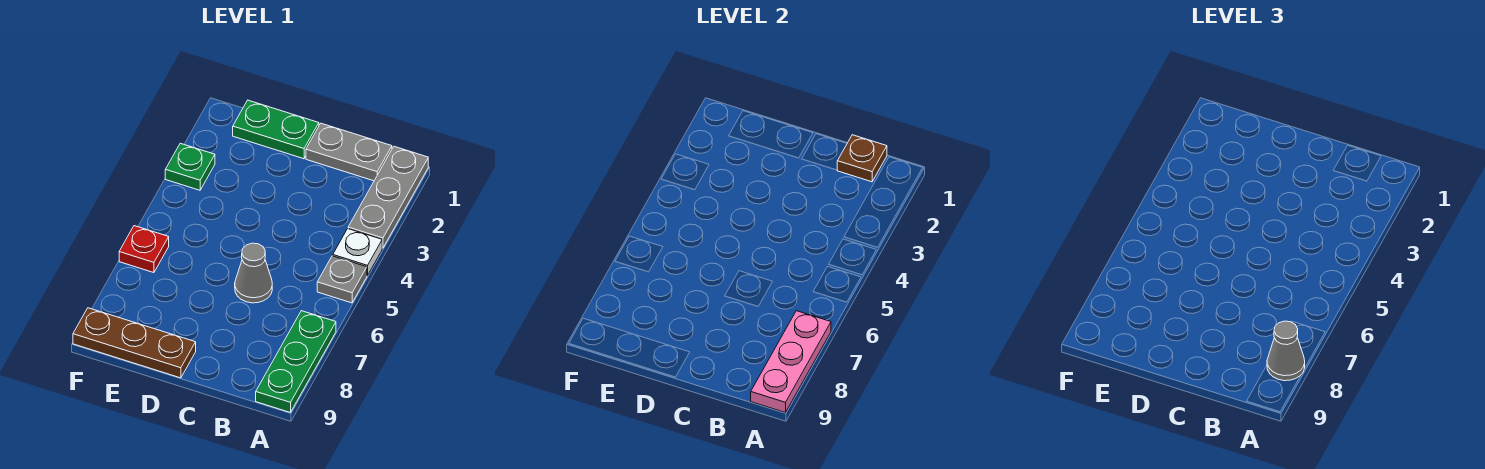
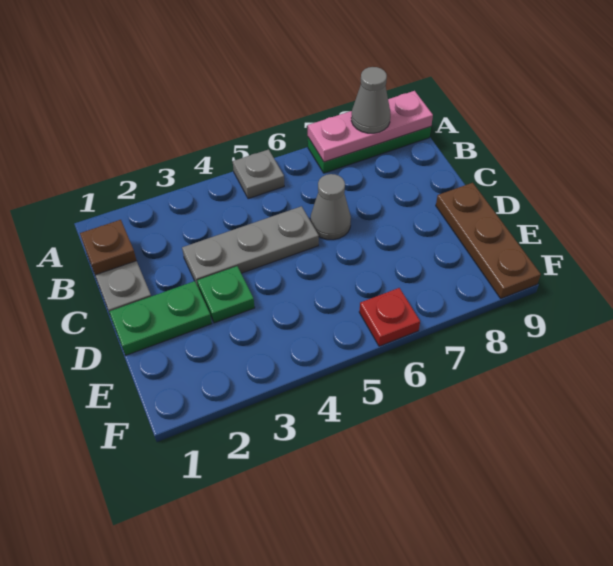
grey 1x3 plate [348,146,428,248] -> grey 1x3 plate moved to [182,206,319,286]
white 1x1 plate [333,229,382,276] -> none
green 1x2 plate [233,100,319,159] -> green 1x2 plate turned to [109,281,212,355]
green 1x1 plate [165,143,215,190] -> green 1x1 plate moved to [197,266,255,323]

